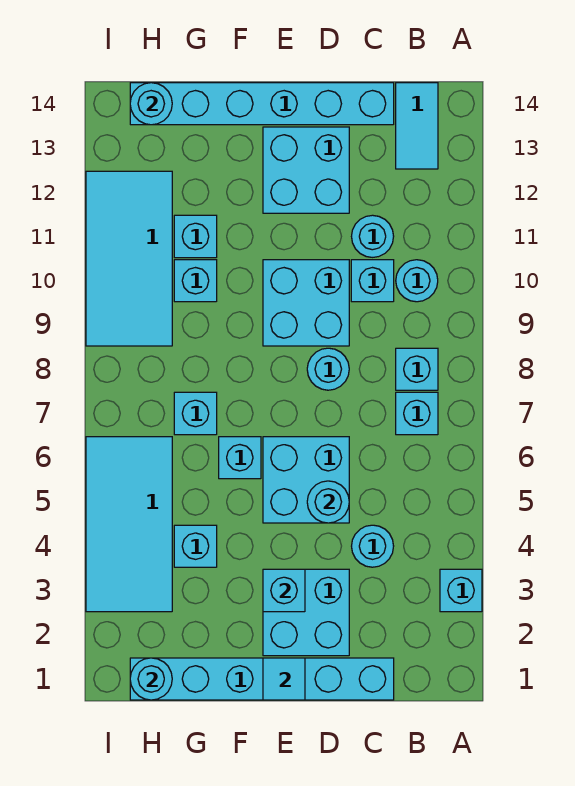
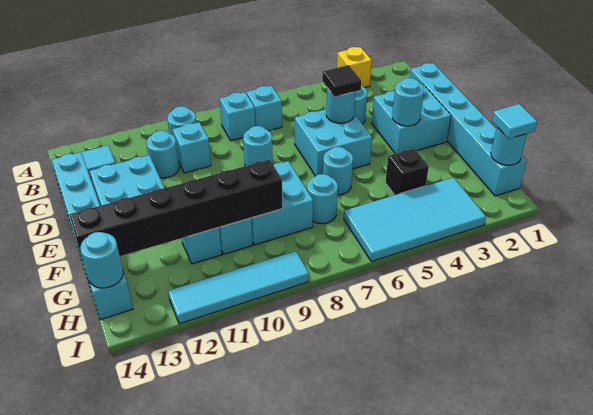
cyan 1x1 brick [440,569,482,612] -> yellow 1x1 brick [337,47,372,88]
none -> black 1x1 tile [322,65,361,97]
cyan 2x2 brick [263,260,349,346] -> cyan 2x2 brick moved to [251,161,313,245]
cyan 1x1 tile [263,658,305,700] -> cyan 1x1 tile moved to [492,104,537,139]
cyan 1x1 brick [263,569,305,612] -> cyan 1x1 round brick [392,78,424,126]
cyan 1x1 brick [219,437,261,479] -> cyan 1x1 round brick [323,147,353,195]
cyan 1x1 brick [174,525,217,567] -> black 1x1 brick [385,148,429,195]
cyan 1x1 brick [174,392,217,435] -> cyan 1x1 round brick [307,174,338,224]
none -> black 1x6 brick [69,160,283,266]
cyan 2x4 tile [86,171,172,346] -> cyan 1x4 tile [168,251,309,324]

